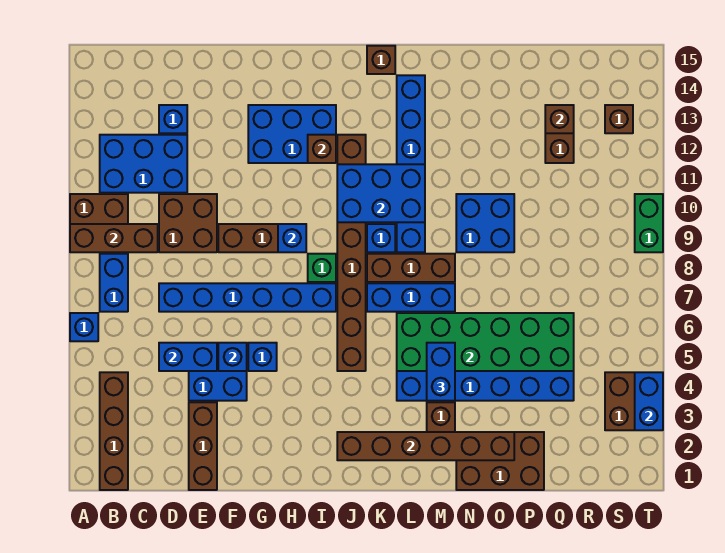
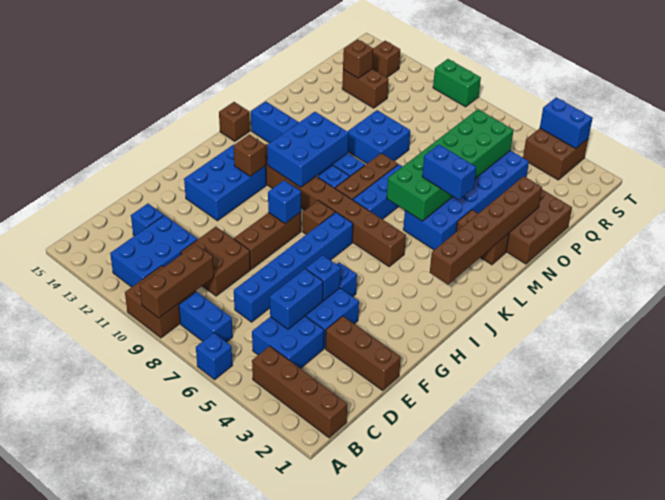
none -> blue 2x2 brick [252,316,324,369]
green 1x1 brick [308,254,336,282] -> brown 1x1 brick [303,200,335,234]

